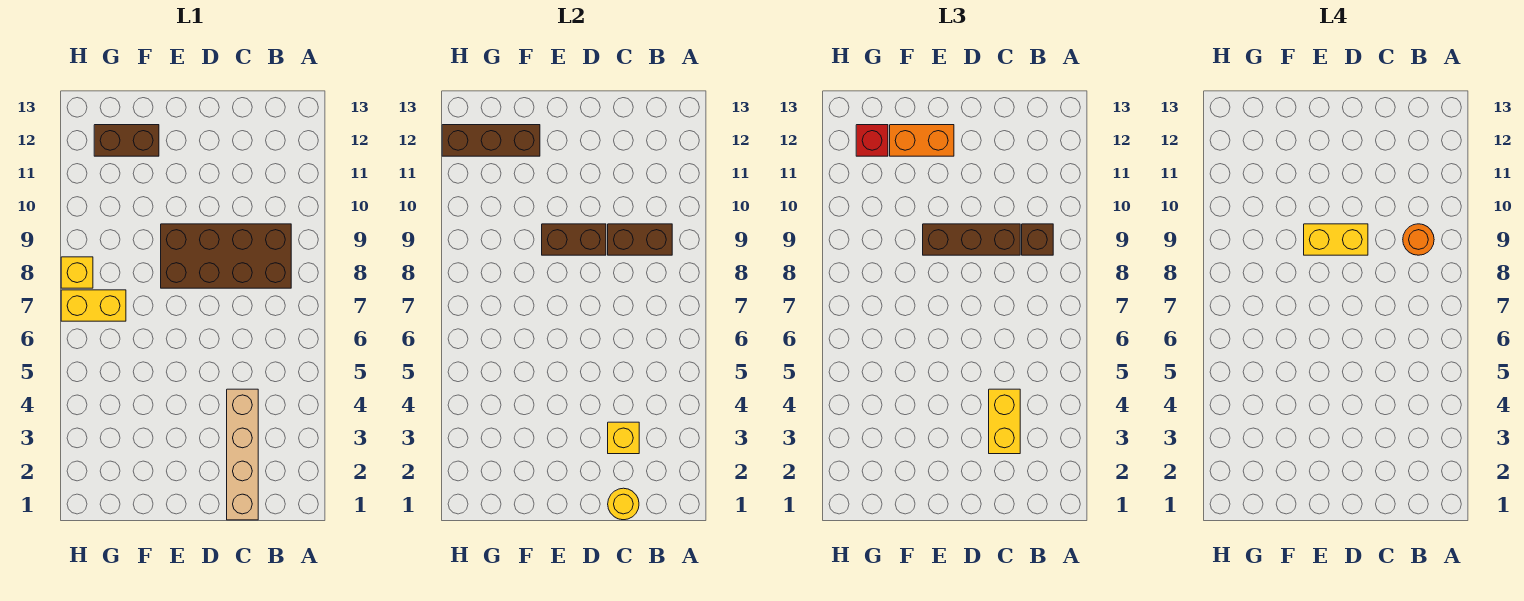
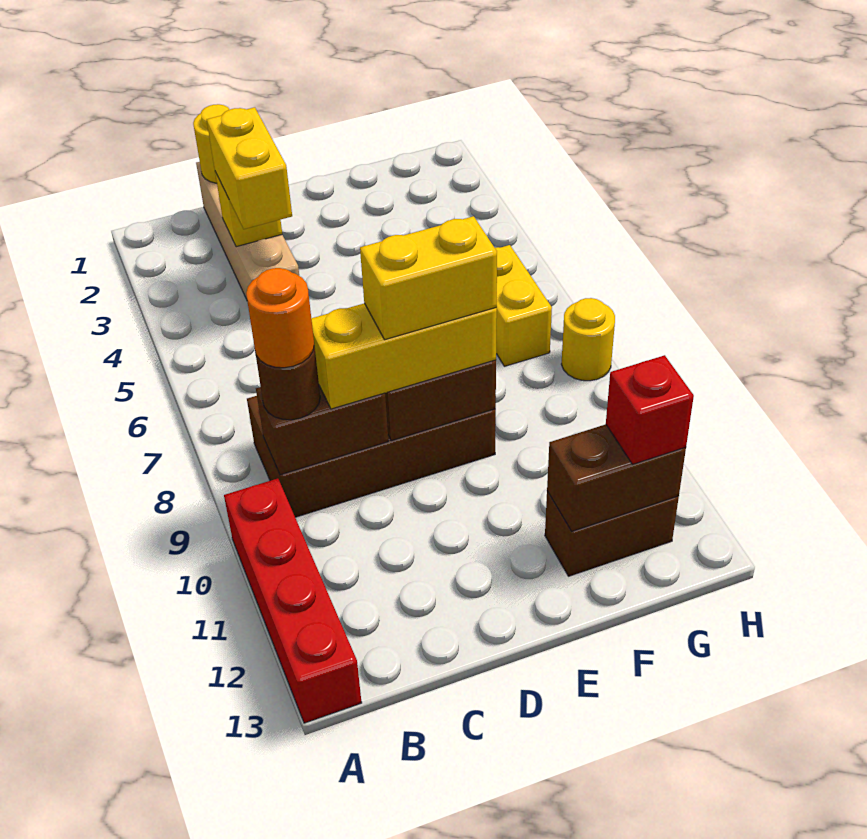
none -> red 1x4 brick [224,478,362,723]
brown 1x1 brick [1022,224,1053,255] -> brown 1x1 round brick [256,346,320,420]
brown 1x3 brick [923,224,1020,255] -> yellow 1x3 brick [311,303,497,409]
orange 1x2 brick [890,125,954,156] -> none
brown 1x3 brick [442,125,540,156] -> brown 1x2 brick [547,424,686,531]
yellow 1x2 brick [61,290,126,321] -> yellow 1x2 brick turned to [495,245,552,366]
yellow 1x1 brick [61,257,93,288] -> yellow 1x1 round brick [561,298,615,381]

